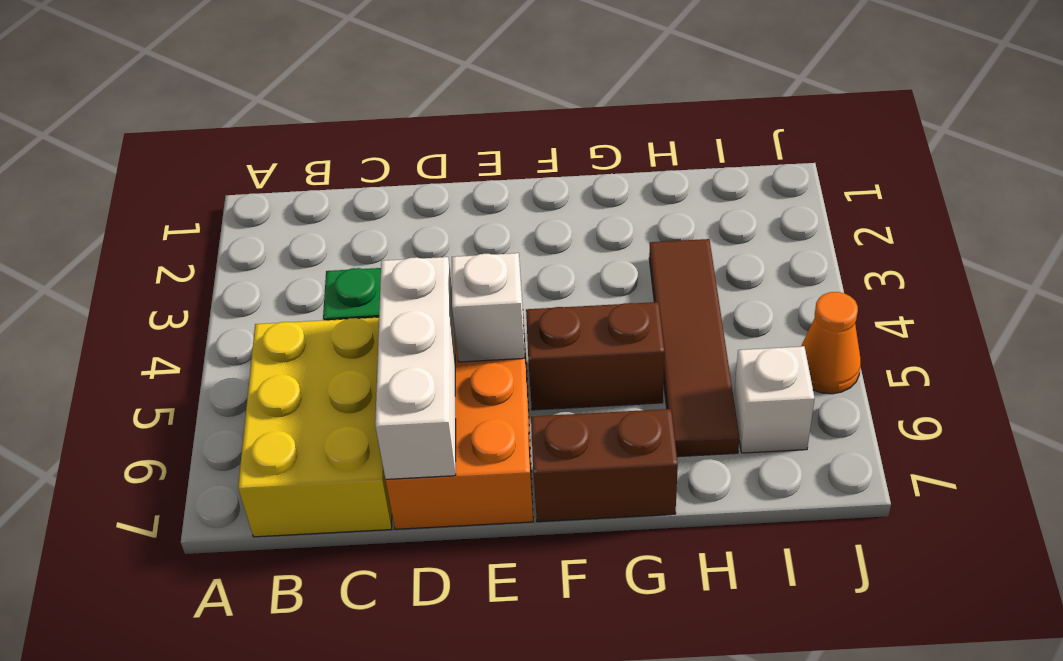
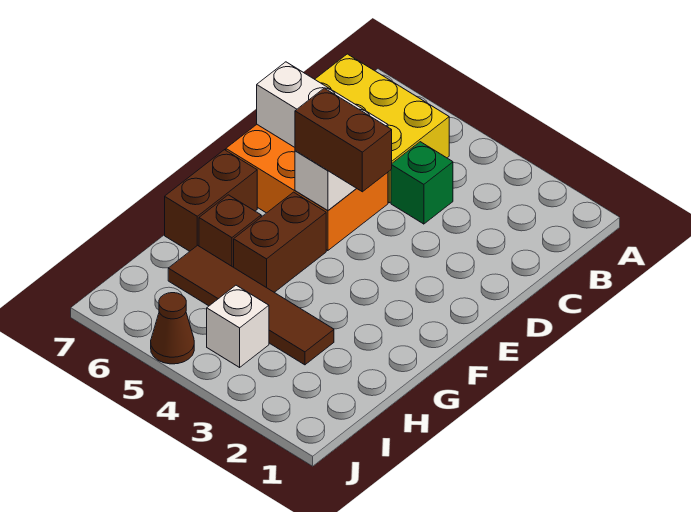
none -> brown 1x2 brick [295,88,392,192]
none -> brown 1x1 brick [199,195,261,267]
white 1x1 brick [734,346,815,453] -> white 1x1 brick moved to [207,285,269,367]
orange 1x1 cone [801,292,861,394] -> brown 1x1 cone [151,293,194,364]

